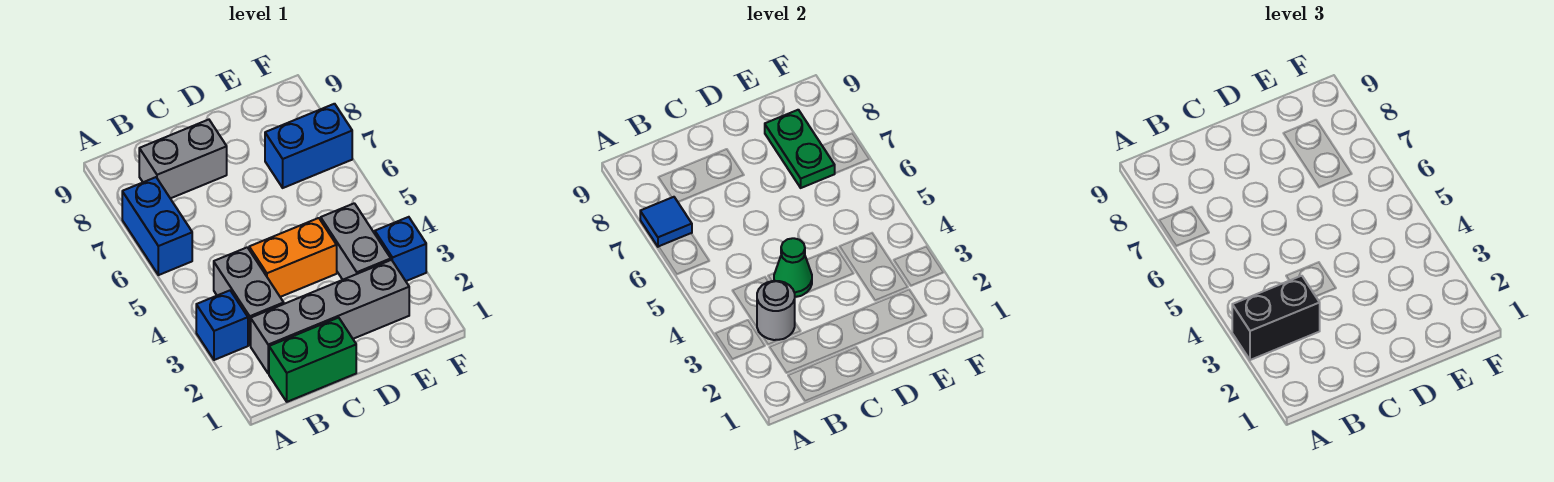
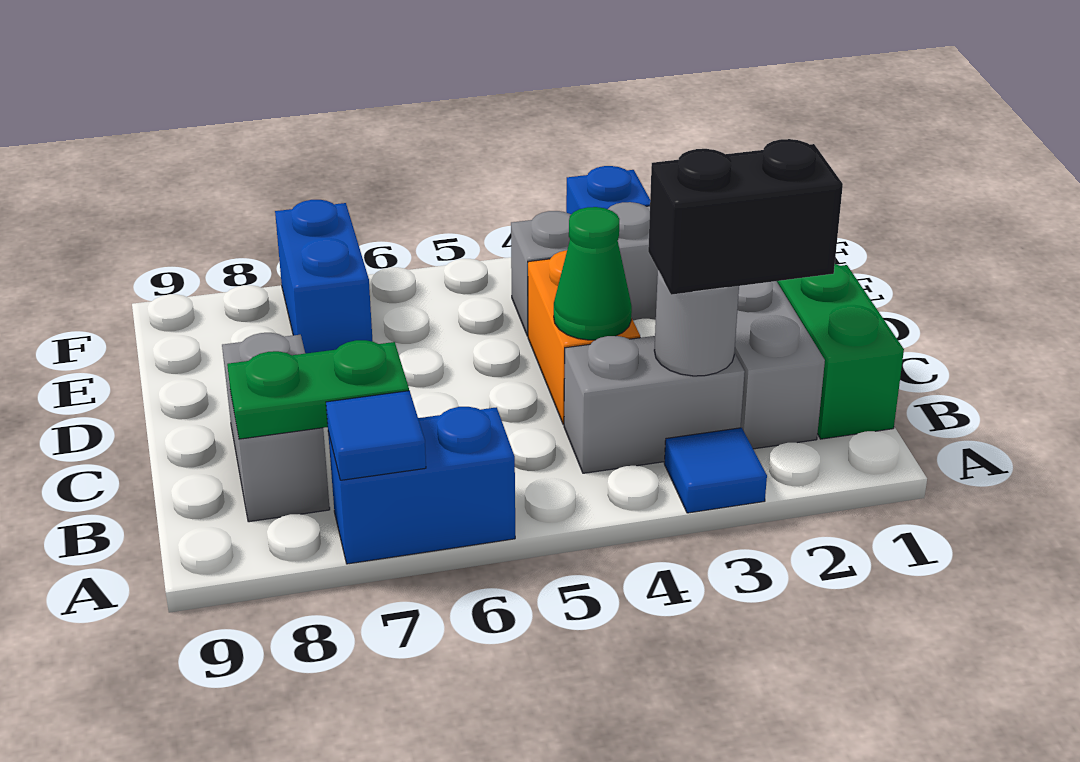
blue 1x1 brick [196,291,248,360] -> blue 1x1 tile [664,428,767,513]
black 1x2 brick [1232,276,1320,360] -> black 1x2 brick turned to [648,139,843,295]
green 1x2 plate [765,110,835,188] -> green 1x2 plate moved to [227,340,409,439]

